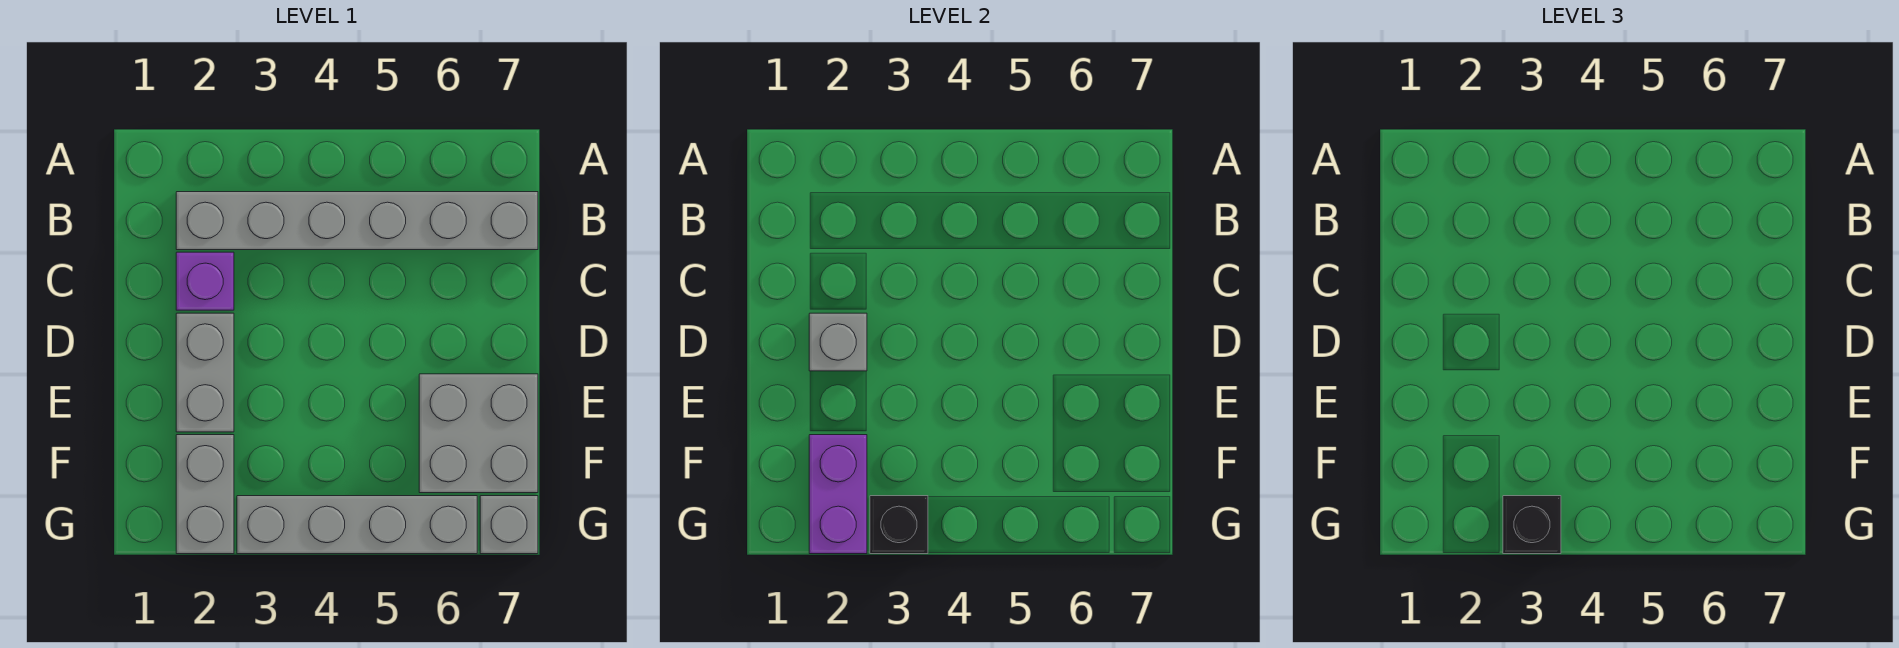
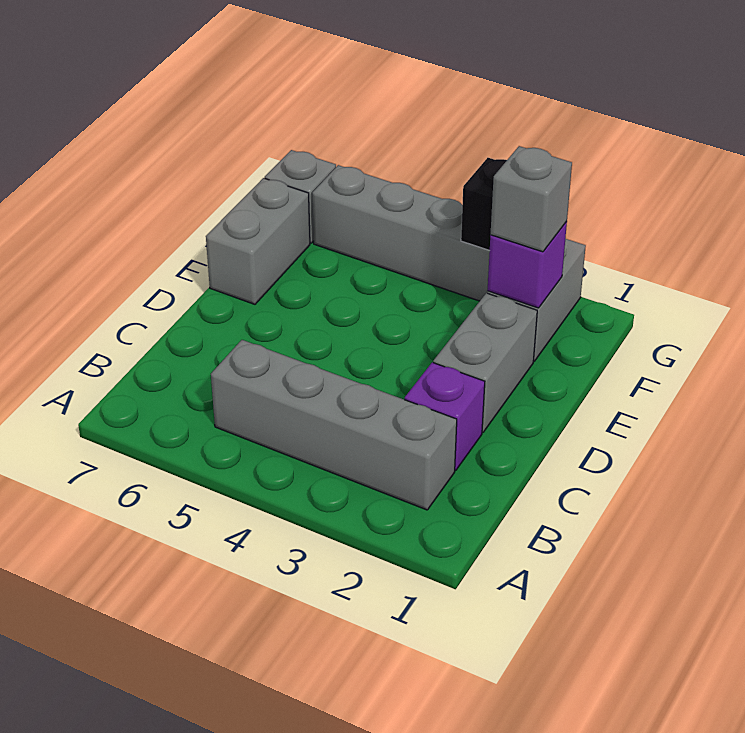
grey 1x6 brick [176,192,538,250] -> grey 1x4 brick [211,340,457,510]
grey 1x1 brick [809,313,867,371] -> grey 1x1 brick moved to [491,146,572,252]
grey 2x2 brick [419,374,538,493] -> grey 1x2 brick [206,178,310,304]
purple 1x2 brick [809,435,867,554] -> purple 1x1 brick [487,221,567,308]
black 1x1 brick [1503,496,1561,554] -> none

